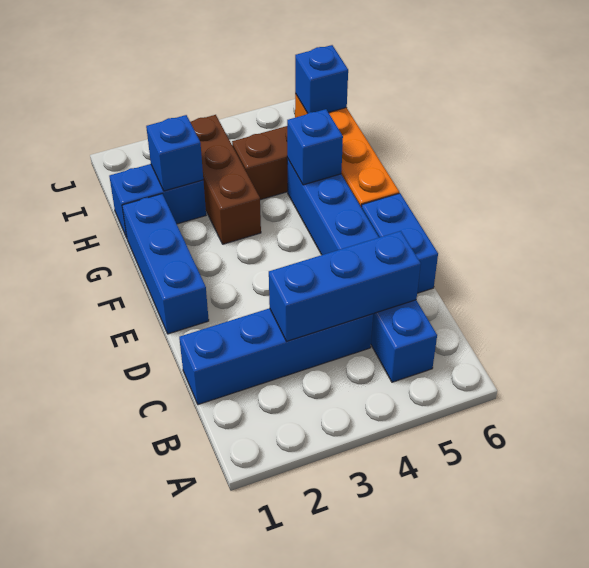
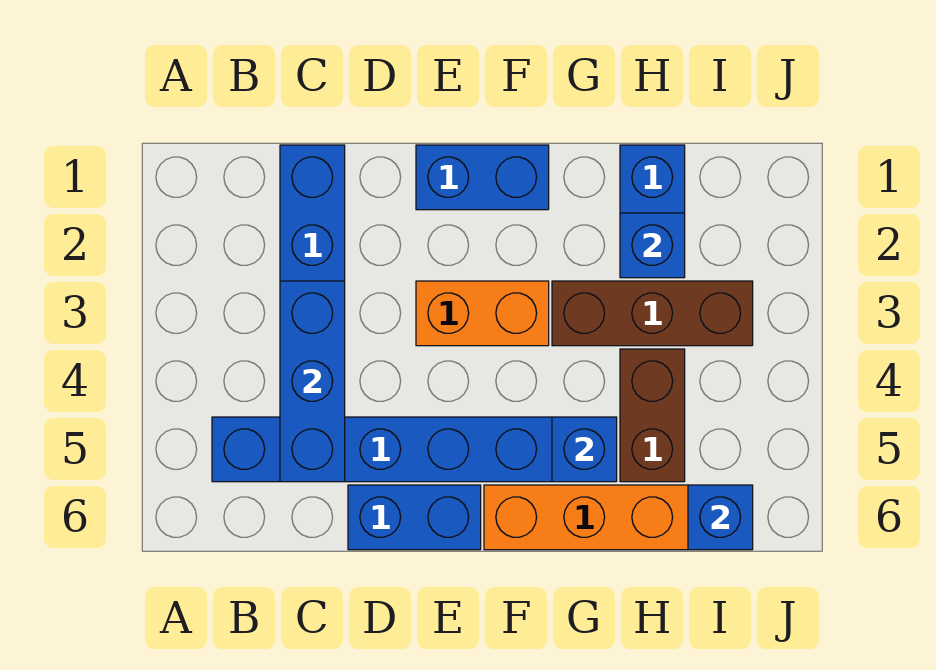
blue 1x3 brick [122,194,209,334] -> blue 1x2 brick [416,145,549,210]
none -> orange 1x2 brick [416,281,549,346]

